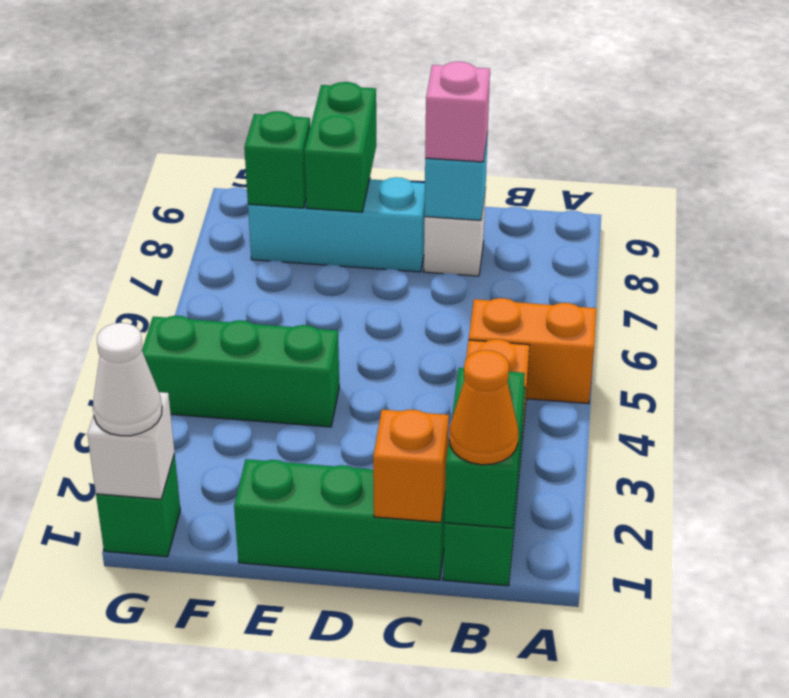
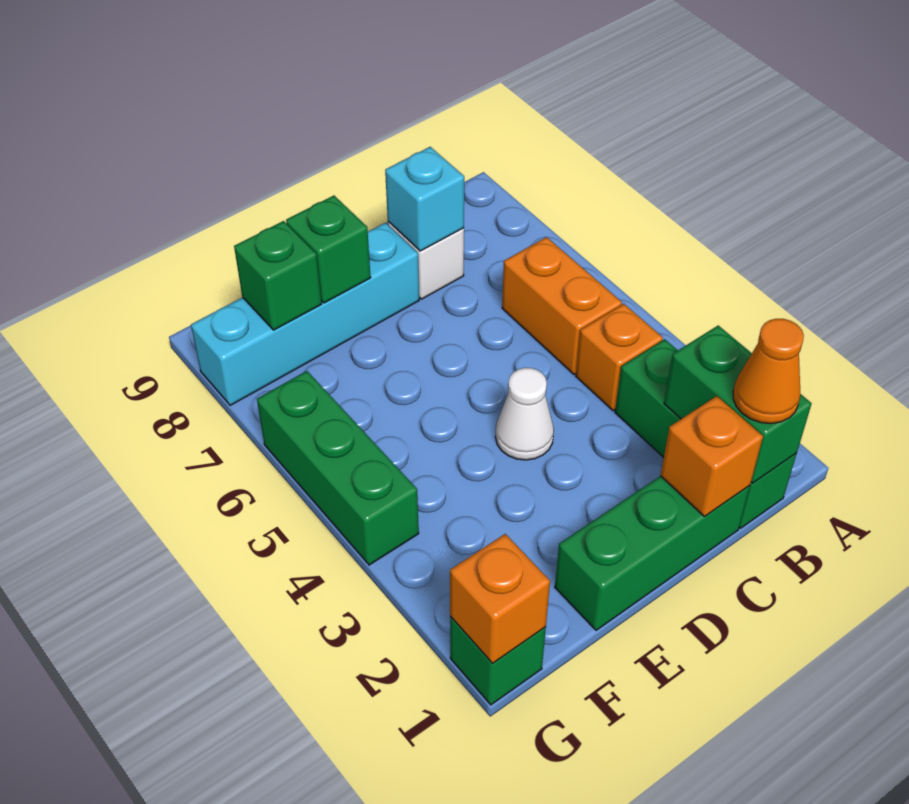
orange 1x2 brick [469,298,596,404] -> orange 1x2 brick turned to [502,237,622,374]
pink 1x1 brick [425,62,490,162] -> none
cyan 1x3 brick [248,177,425,272] -> cyan 1x4 brick [191,223,419,405]
green 1x3 brick [142,316,339,427] -> green 1x3 brick turned to [257,371,419,565]
green 1x2 brick [304,82,376,212] -> green 1x1 brick [286,196,371,303]
white 1x1 brick [87,392,175,499] -> orange 1x1 brick [450,534,550,663]
white 1x1 cone [93,323,162,436] -> white 1x1 cone moved to [495,368,554,460]

